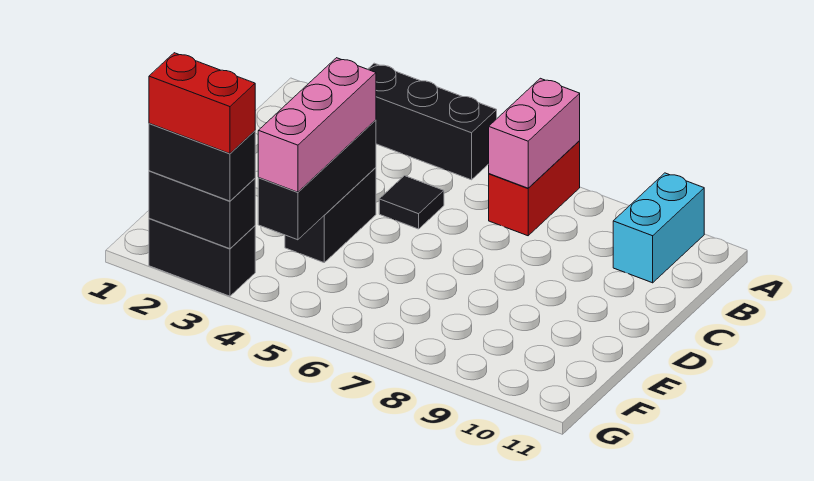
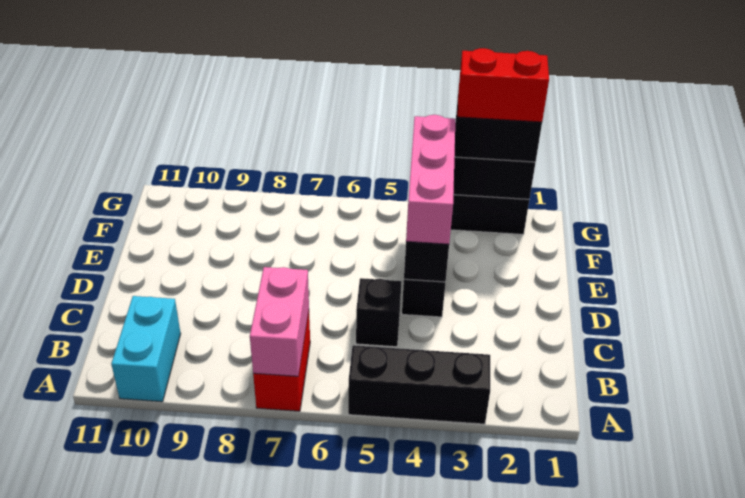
black 1x1 tile [379,176,444,229] -> black 1x1 brick [356,278,402,347]

